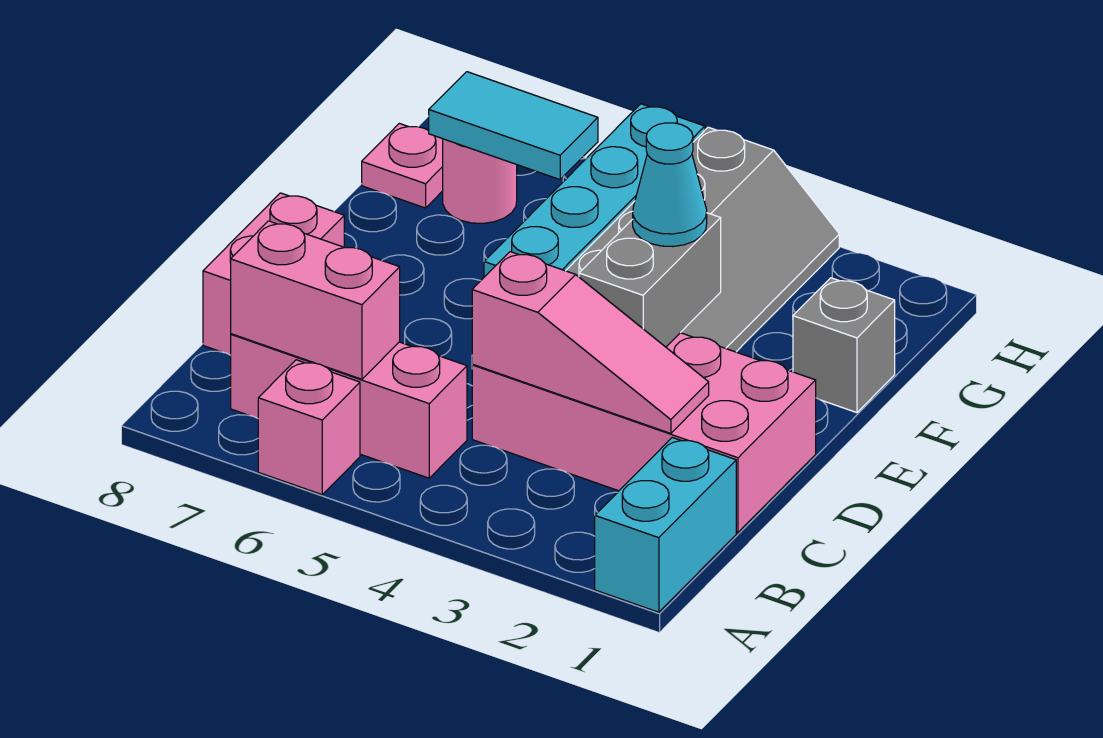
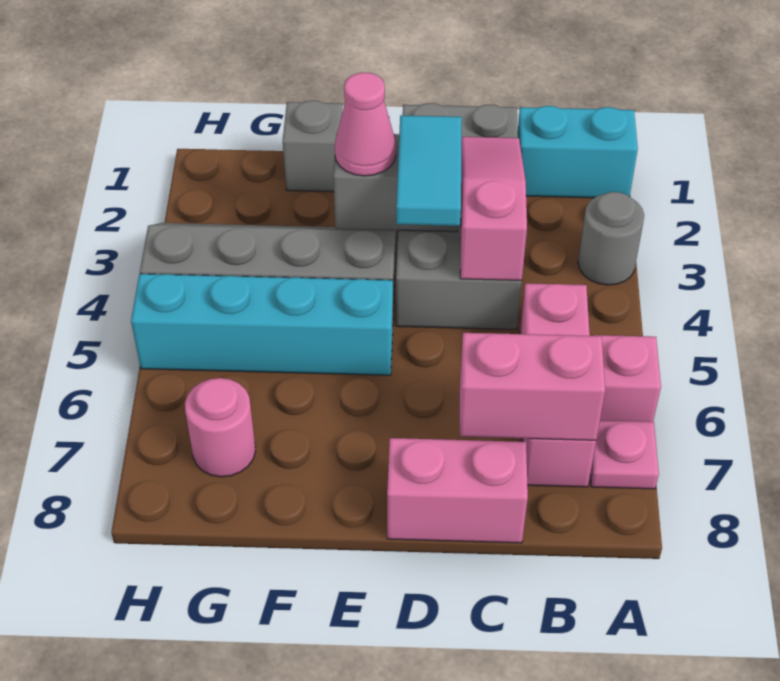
none -> grey 1x1 round brick [578,192,644,285]
pink 1x2 brick [231,221,400,379] -> pink 1x2 brick turned to [460,333,605,440]
pink 2x4 brick [472,333,816,532] -> grey 2x4 brick [396,103,522,330]
cyan 1x1 cone [633,123,707,247] -> pink 1x1 cone [335,73,396,176]
cyan 1x2 tile [429,72,598,180] -> cyan 1x2 tile moved to [396,115,462,226]
pink 1x1 plate [362,123,443,208] -> pink 1x1 plate moved to [590,420,659,489]

